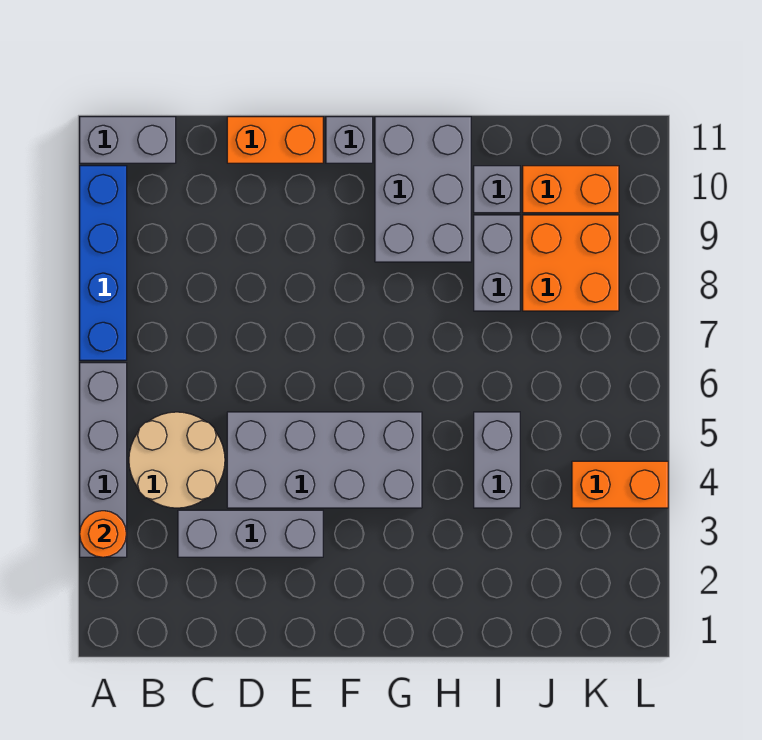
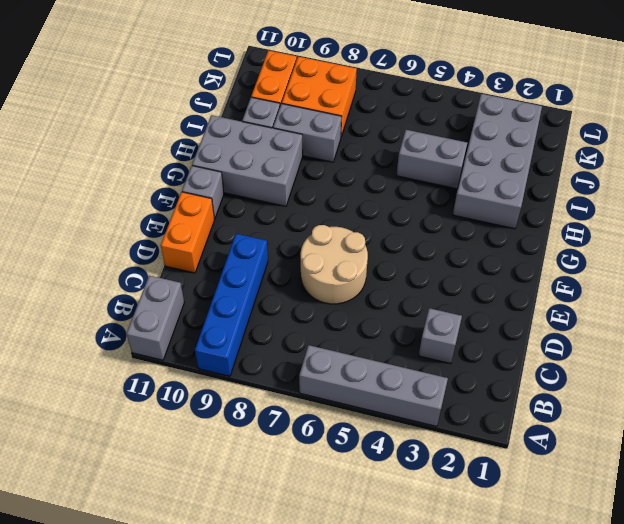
orange 1x1 round brick [80,511,126,557] -> none
blue 1x4 brick [80,166,127,360] -> blue 1x4 brick turned to [195,234,268,376]
tan 2x2 round brick [129,412,225,508] -> tan 2x2 round brick moved to [301,225,368,304]
grey 1x3 brick [178,510,323,557] -> grey 1x1 brick [419,308,462,364]
grey 2x4 brick [227,412,422,508] -> grey 2x4 brick moved to [453,94,542,229]
orange 1x2 brick [572,461,668,508] -> none

